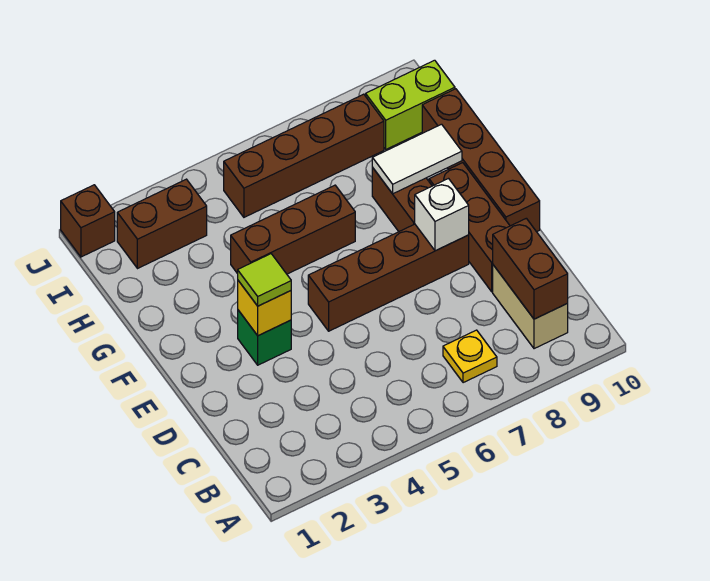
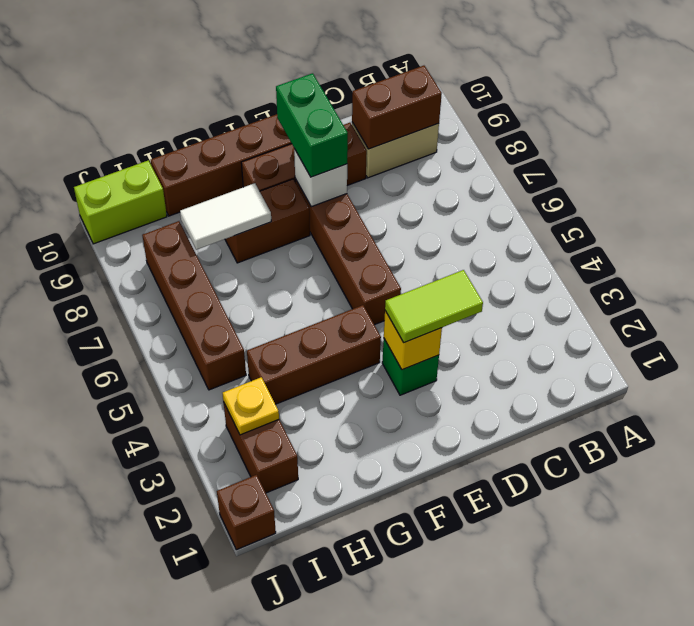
yellow 1x1 plate [443,330,497,383] -> yellow 1x1 plate moved to [223,377,279,435]
lime 1x1 tile [238,254,291,306] -> lime 1x2 tile [385,270,483,343]
none -> green 1x2 brick [276,73,348,177]
brown 1x3 brick [231,185,355,274] -> brown 1x3 brick turned to [247,305,381,404]
white 1x2 tile [372,124,462,194] -> white 1x2 tile turned to [180,183,271,250]
lime 1x2 brick [366,60,455,149] -> lime 1x2 brick turned to [74,160,167,244]

